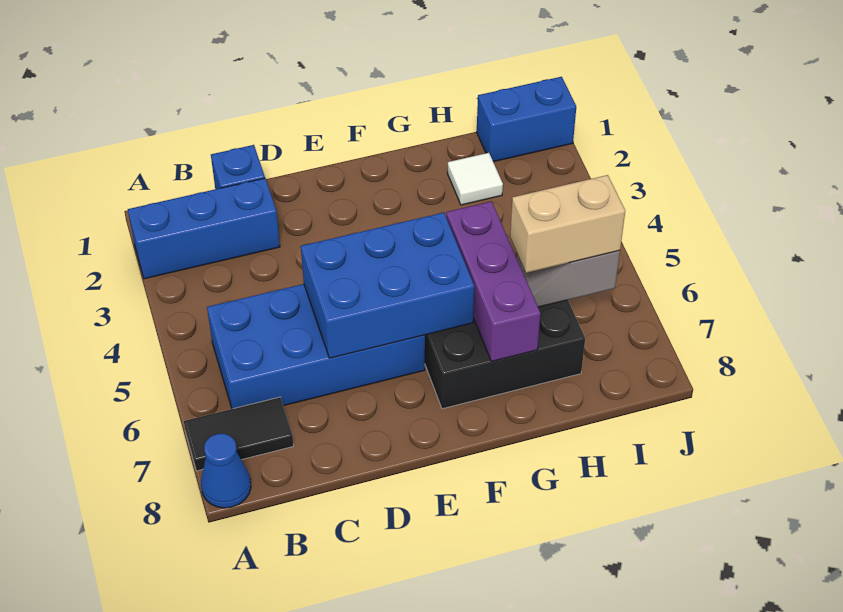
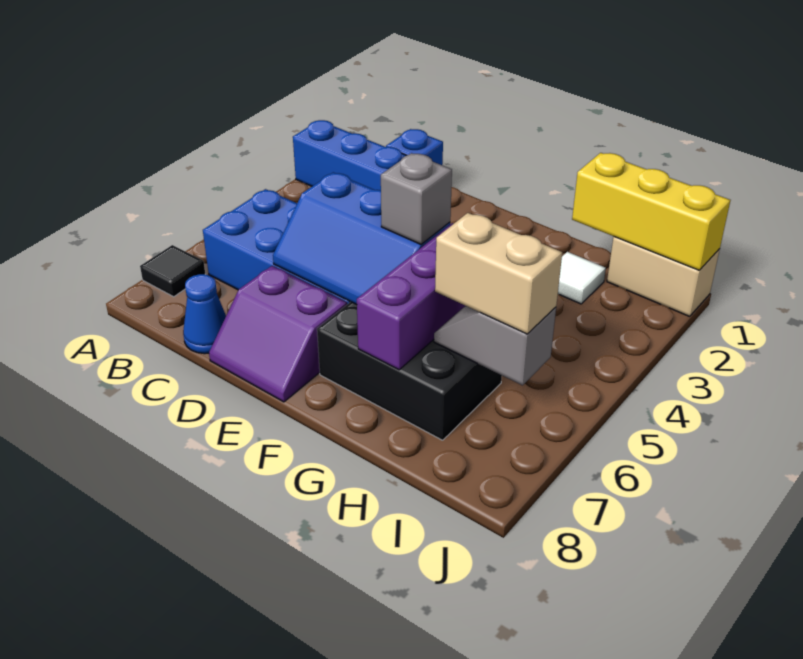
black 1x2 tile [184,397,294,471] -> black 1x1 tile [140,245,205,297]
blue 1x1 cone [201,434,251,508] -> blue 1x1 cone moved to [183,274,226,354]
blue 2x3 brick [301,213,474,358] -> blue 2x3 slope [273,172,450,305]
none -> purple 2x2 slope [209,266,347,402]
none -> grey 1x1 brick [381,153,452,244]
none -> yellow 1x3 brick [572,153,731,270]
blue 1x2 brick [477,77,576,162] -> tan 1x2 brick [607,237,720,316]

